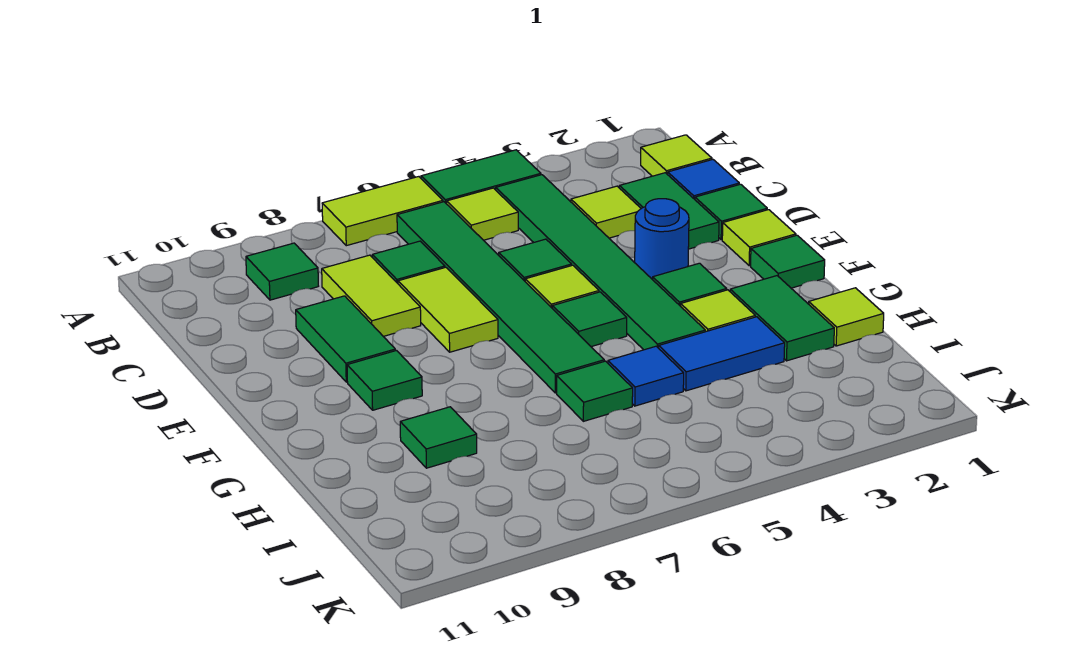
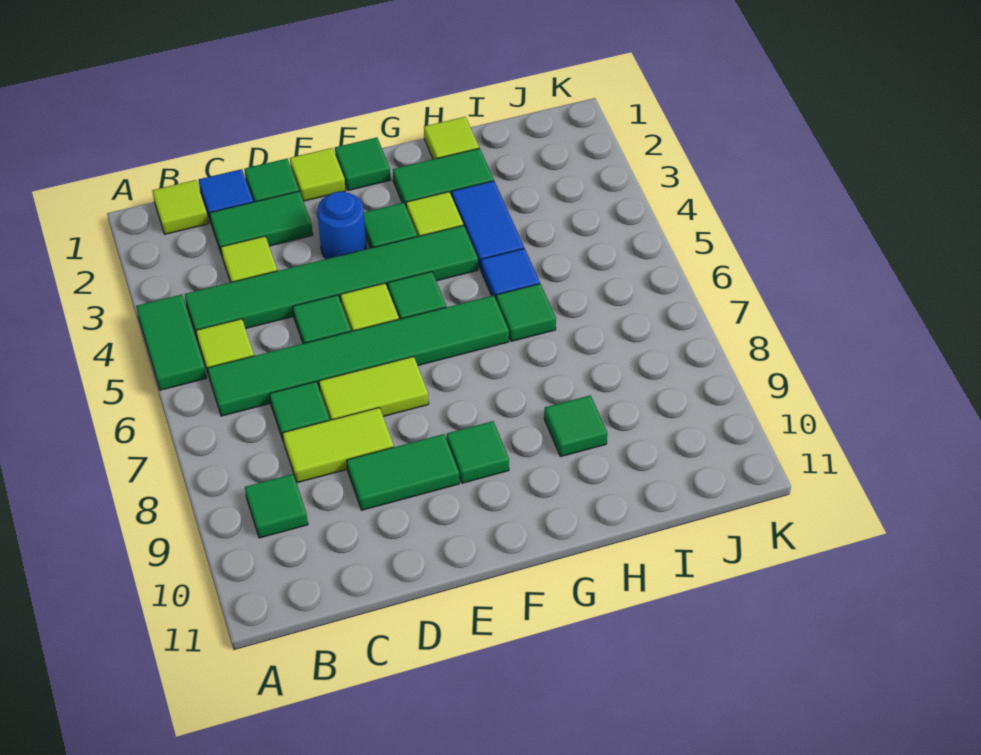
lime 1x2 tile [322,177,443,246] -> none

